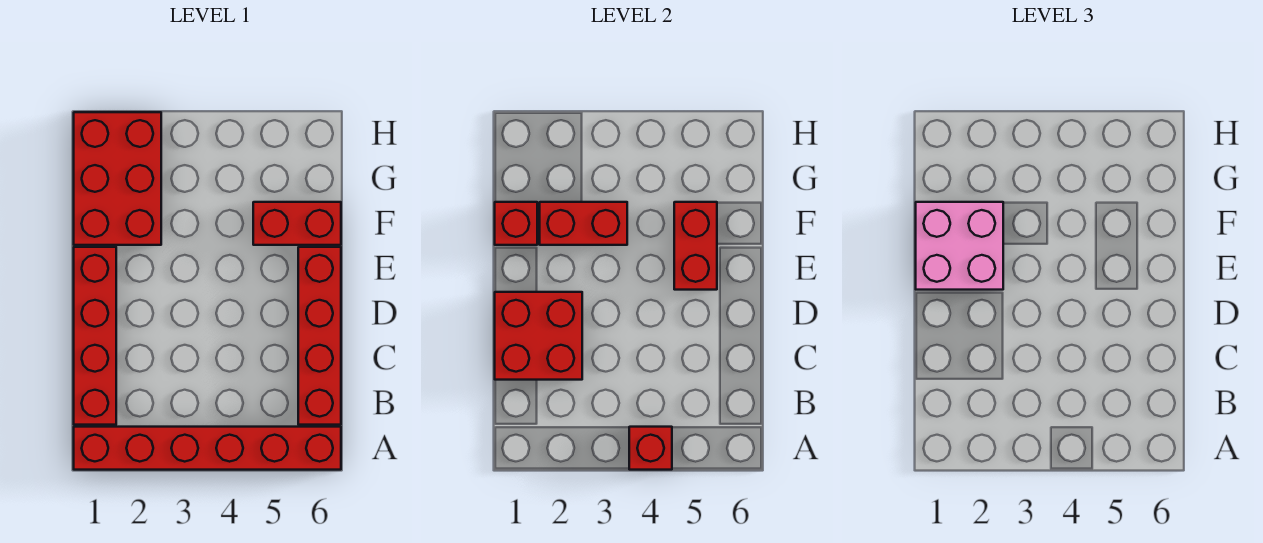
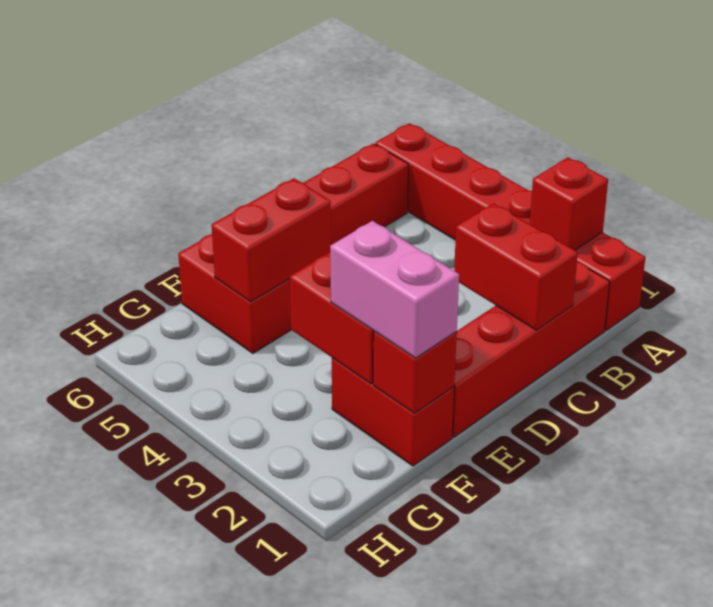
red 1x1 brick [629,427,672,470] -> red 1x1 brick moved to [530,157,608,250]
red 2x2 brick [495,292,582,380] -> red 1x2 brick [454,203,578,330]
pink 2x2 brick [916,202,1003,290] -> pink 1x2 brick [330,221,459,358]
red 2x3 brick [74,112,161,245] -> red 1x2 brick [332,358,454,466]

